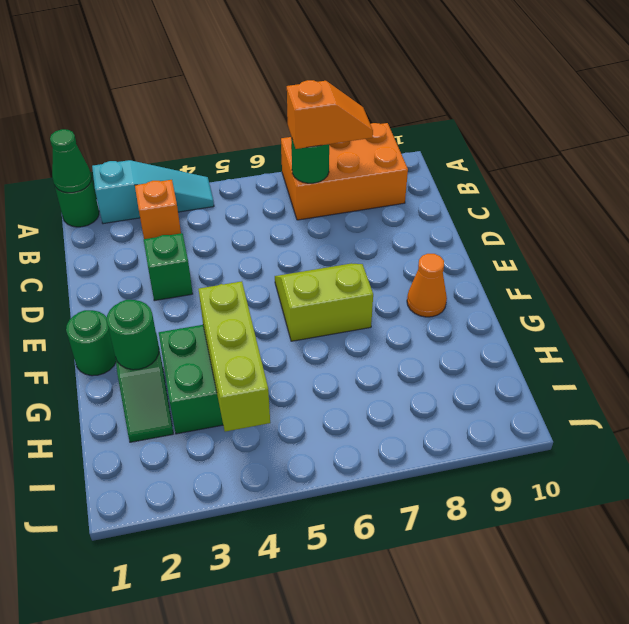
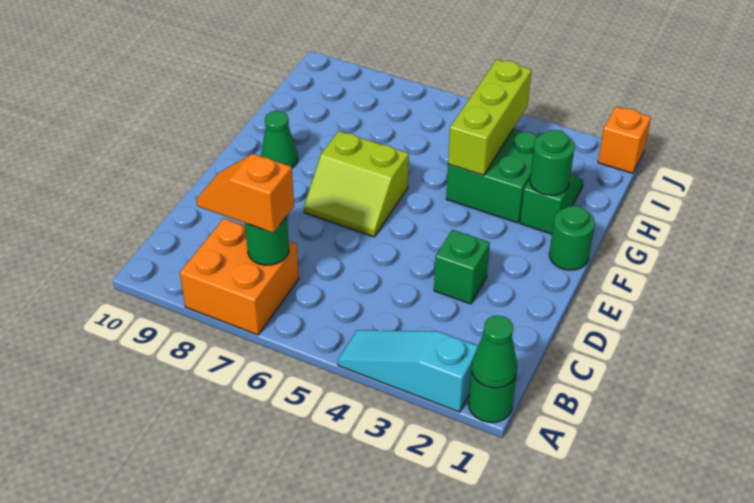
orange 2x3 brick [281,123,408,220] -> orange 2x2 brick [180,218,299,335]
orange 1x1 brick [135,180,181,239] -> orange 1x1 brick moved to [598,107,651,173]
orange 1x1 cone [407,254,447,317] -> green 1x1 cone [261,111,298,168]

